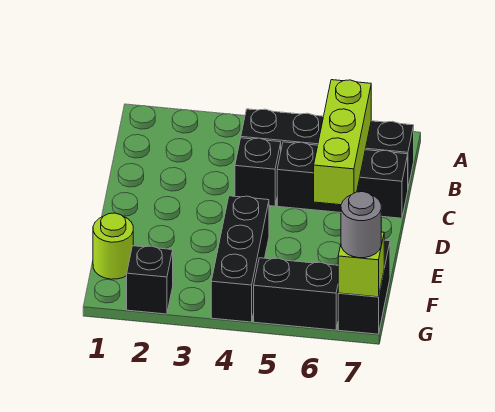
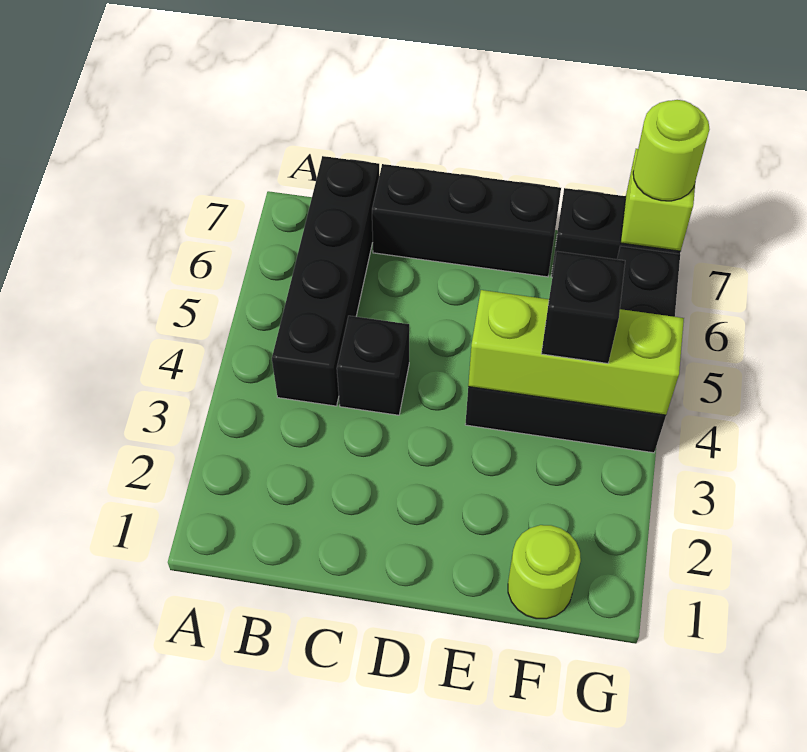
lime 1x3 brick [314,80,371,205] -> lime 1x3 brick moved to [468,290,684,415]
black 1x3 brick [277,142,408,218] -> black 1x3 brick turned to [372,164,561,277]
black 1x1 brick [127,246,173,314] -> black 1x1 brick moved to [541,251,625,364]
grey 1x1 round brick [341,192,381,258] -> lime 1x1 round brick [633,100,710,201]

